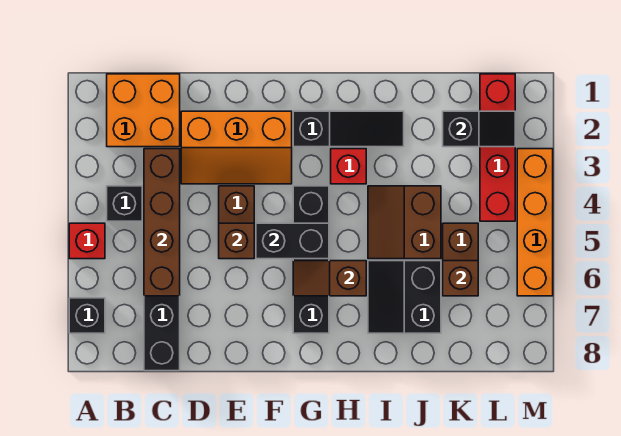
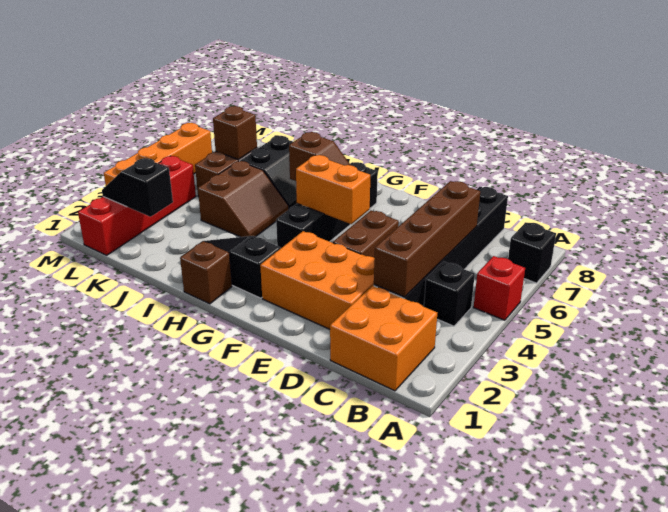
orange 2x3 slope [181,111,292,184] -> orange 2x3 brick [260,231,375,329]
brown 1x1 brick [219,223,254,259] -> brown 1x1 brick moved to [180,241,232,304]
black 1x2 brick [256,223,329,259] -> orange 1x2 brick [296,155,370,224]
red 1x1 brick [331,149,366,184] -> none

